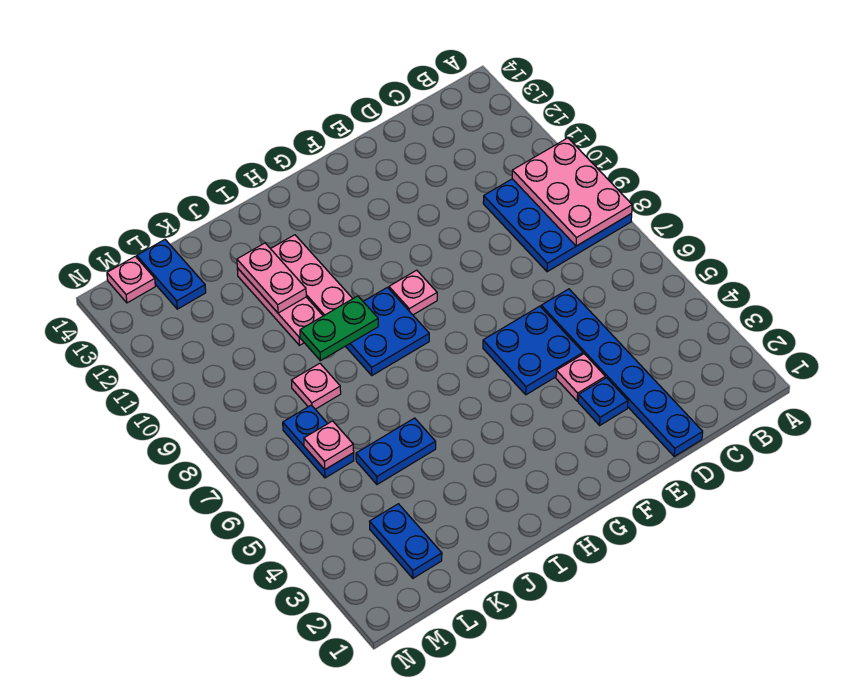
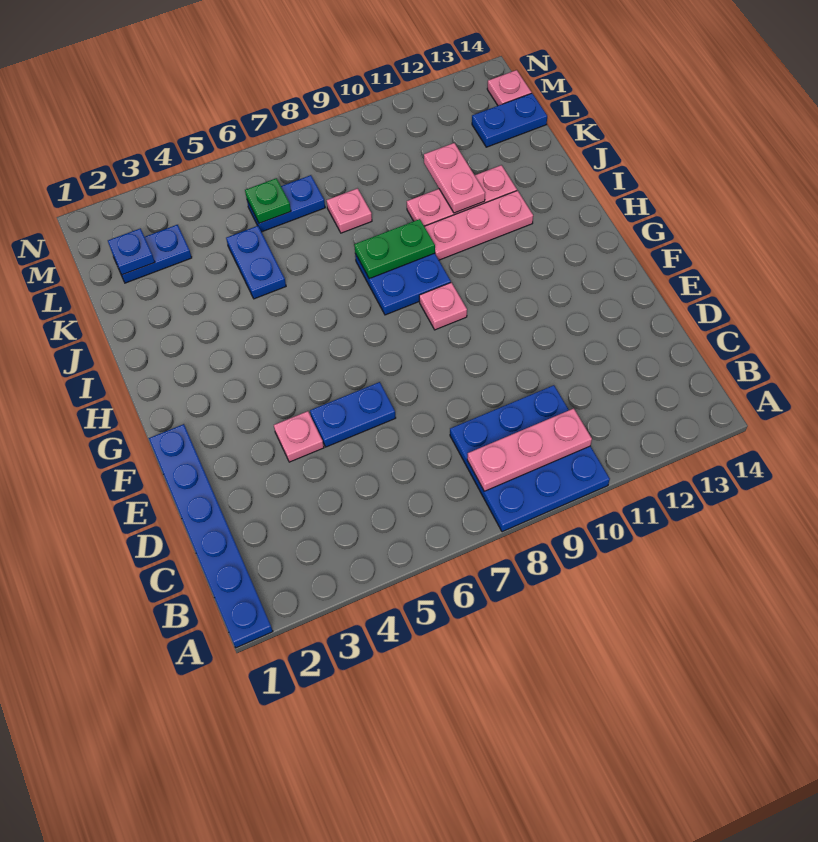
pink 2x3 plate [512,138,632,246] -> pink 1x3 plate [467,408,592,491]
blue 1x6 plate [541,289,703,456] -> blue 1x6 plate turned to [149,424,273,648]
blue 1x1 plate [578,378,628,425] -> blue 1x1 plate moved to [108,228,155,275]
blue 2x2 plate [483,306,583,395] -> blue 1x2 plate [310,382,396,447]
green 1x2 plate [300,296,378,361] -> green 1x2 plate turned to [354,219,435,279]
pink 1x2 plate [237,243,306,313] -> pink 1x2 plate turned to [424,143,485,213]
pink 1x1 plate [304,421,354,469] -> green 1x1 plate [245,178,291,223]

